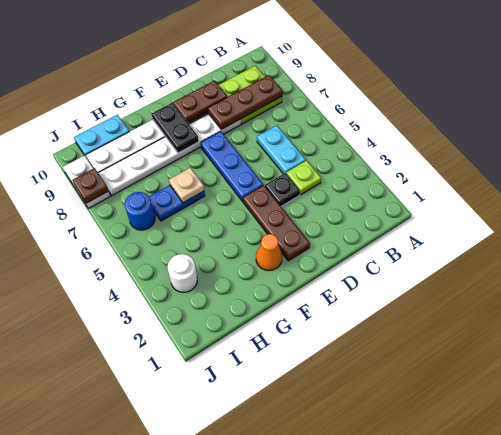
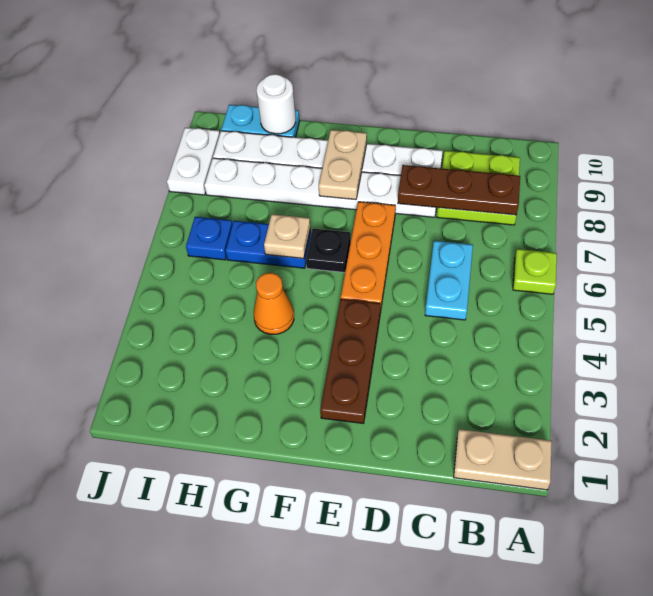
none -> tan 1x2 plate [454,429,552,490]
lime 1x1 plate [286,161,321,195] -> lime 1x1 plate moved to [513,249,557,294]
black 1x1 plate [265,173,300,206] -> black 1x1 plate moved to [306,229,351,272]
brown 1x2 plate [173,80,227,123] -> none
blue 1x3 plate [201,131,263,201] -> orange 1x3 plate [341,202,396,306]
orange 1x1 cone [256,234,282,271] -> orange 1x1 cone moved to [254,273,294,335]
black 1x2 plate [152,103,199,153] -> tan 1x2 plate [319,130,367,200]
white 1x1 round brick [167,254,197,292] -> white 1x1 round brick moved to [256,74,296,134]
blue 1x1 round brick [125,192,155,230] -> blue 1x1 plate [186,217,233,260]
brown 1x1 plate [72,168,108,203] -> none

